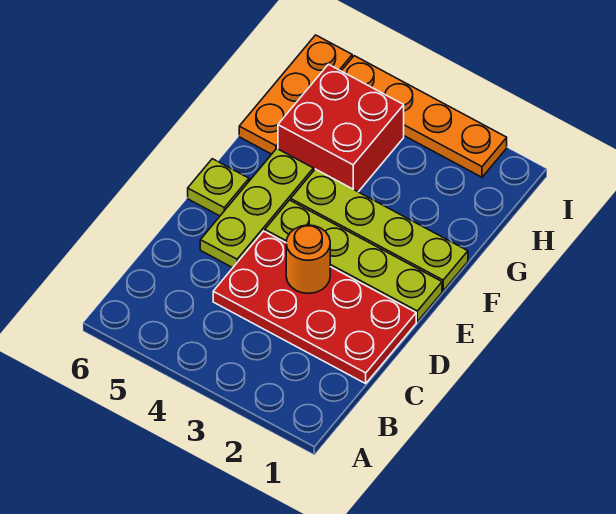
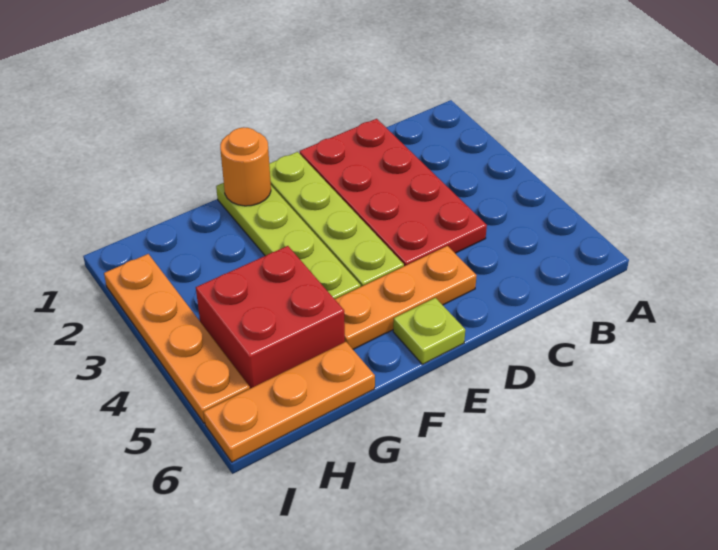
orange 1x1 round brick [286,225,330,293] -> orange 1x1 round brick moved to [220,127,271,206]
lime 1x3 plate [200,149,313,268] -> orange 1x3 plate [335,246,477,349]

